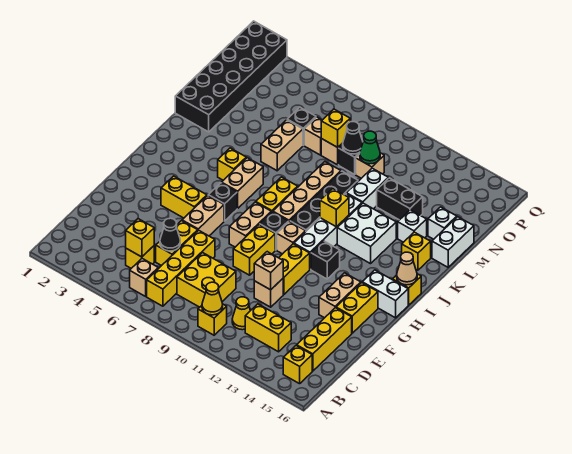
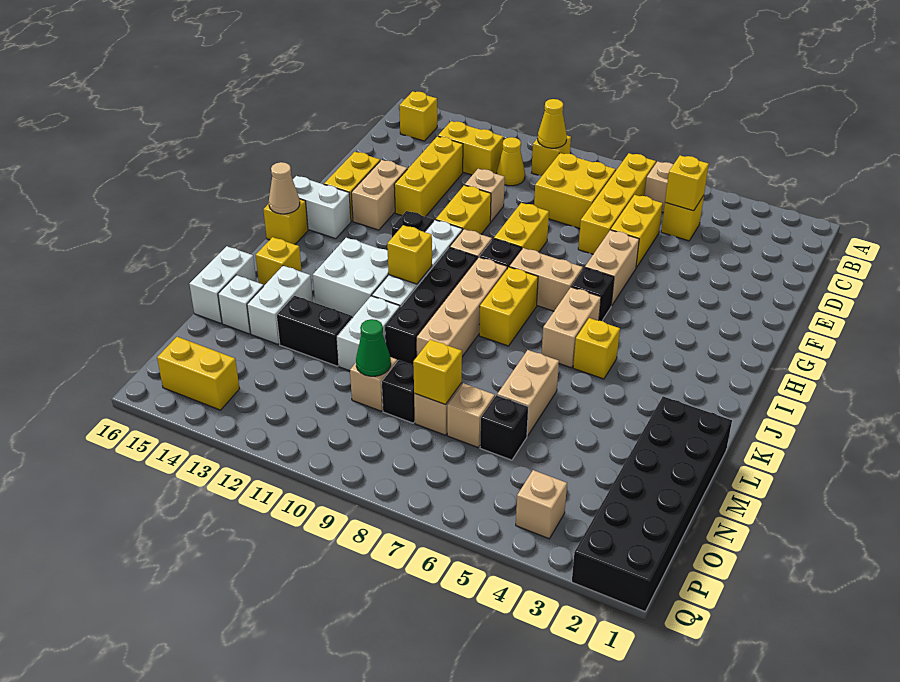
yellow 1x3 brick [297,308,352,371] -> yellow 1x3 brick moved to [394,136,463,217]
black 1x1 cone [160,218,180,251] -> none
tan 1x1 brick [254,252,283,290] -> tan 1x1 brick moved to [516,470,567,539]
yellow 1x2 brick [161,176,207,218] -> yellow 1x2 brick moved to [157,337,240,410]
tan 1x2 brick [229,202,271,247] -> tan 1x2 brick turned to [510,248,583,311]
white 1x1 brick [398,210,427,242] -> white 1x2 brick [247,266,313,344]
black 1x1 cone [343,122,363,154] -> none

